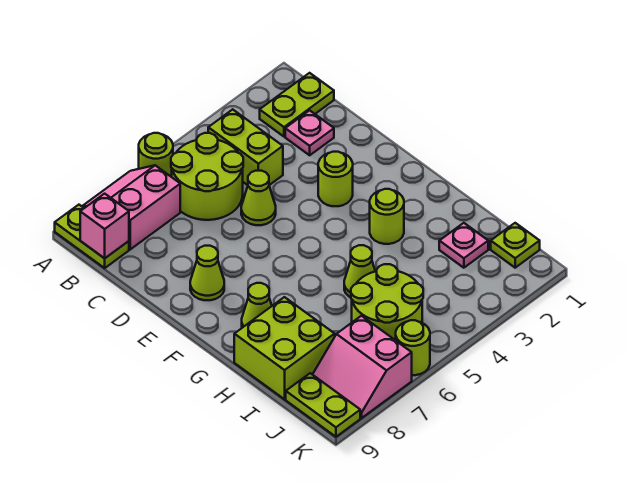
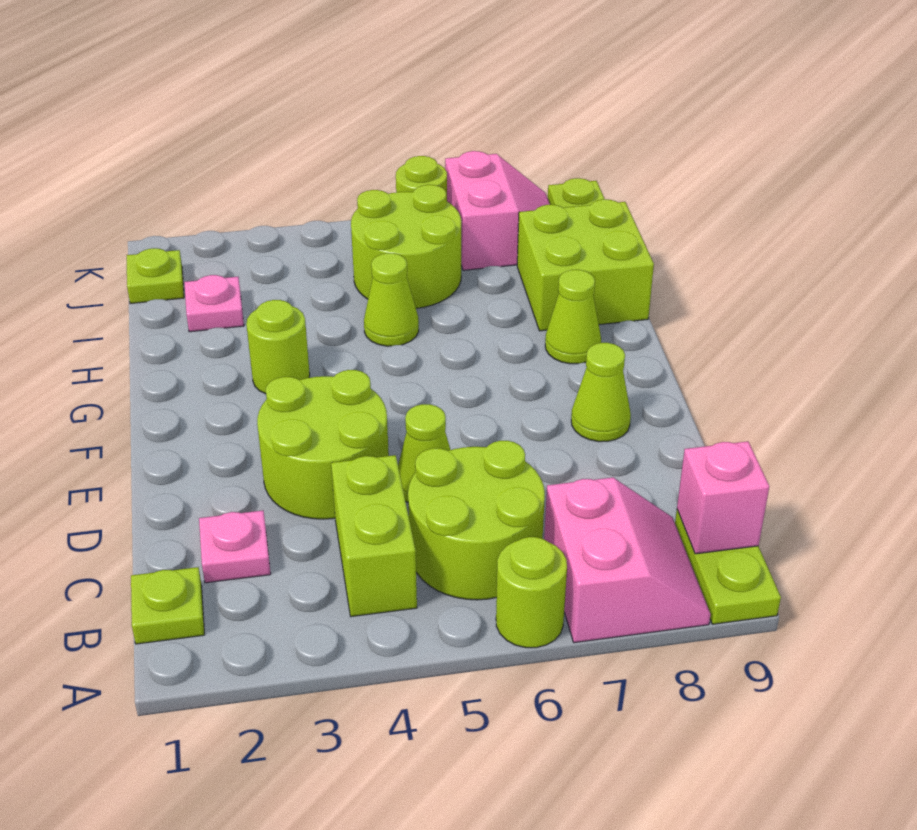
pink 2x2 slope [82,165,180,249] -> pink 2x2 slope turned to [544,477,711,643]
lime 1x2 plate [260,73,334,137] -> lime 1x1 plate [131,567,205,644]
lime 1x1 round brick [318,152,353,206] -> lime 2x2 round brick [257,370,389,519]

